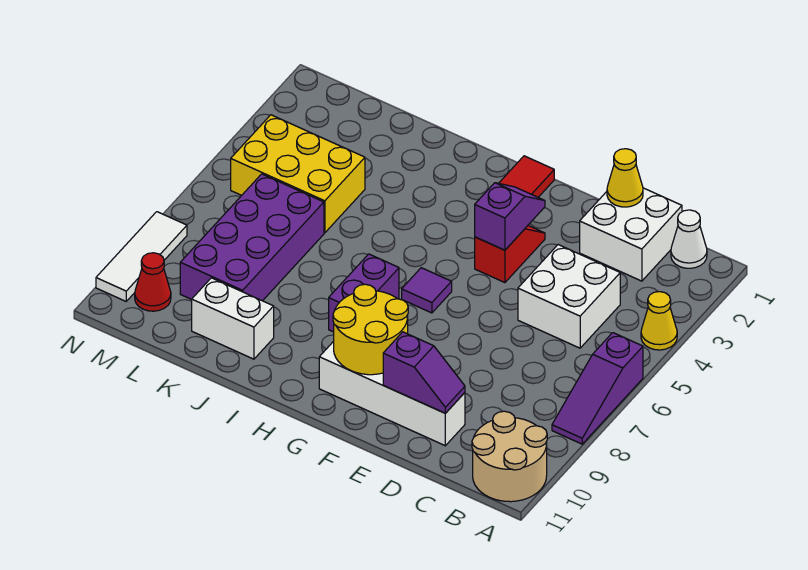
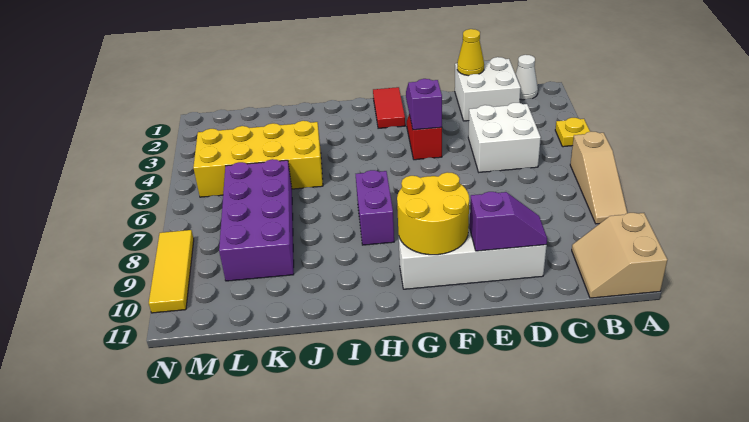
yellow 1x1 cone [641,292,677,350] -> yellow 1x1 plate [555,118,590,147]
purple 1x3 slope [552,333,643,444] -> tan 1x3 slope [570,131,627,224]
tan 2x2 round brick [472,411,547,502] -> tan 2x2 slope [572,213,667,298]
purple 1x1 tile [402,268,452,313] -> none
white 1x2 brick [192,278,274,359] -> none
yellow 2x3 brick [231,115,365,233] -> yellow 2x4 brick [193,121,323,197]
red 1x1 cone [135,253,171,311] -> none
white 1x3 tile [96,212,187,301] -> yellow 1x3 tile [149,230,194,313]

